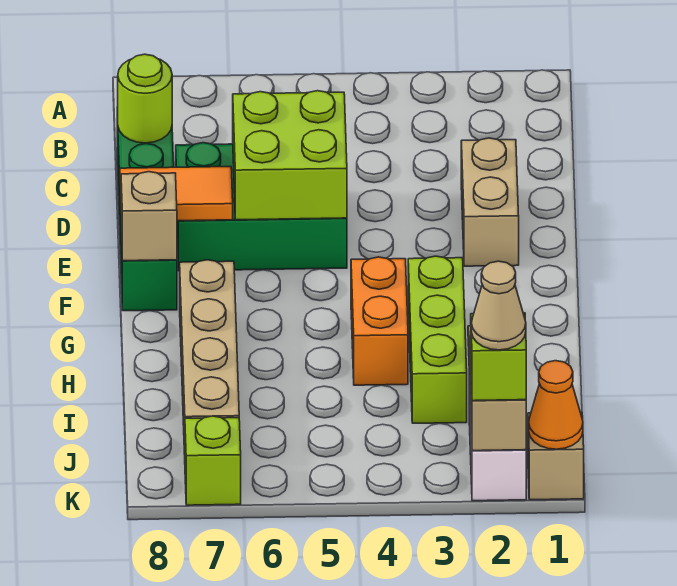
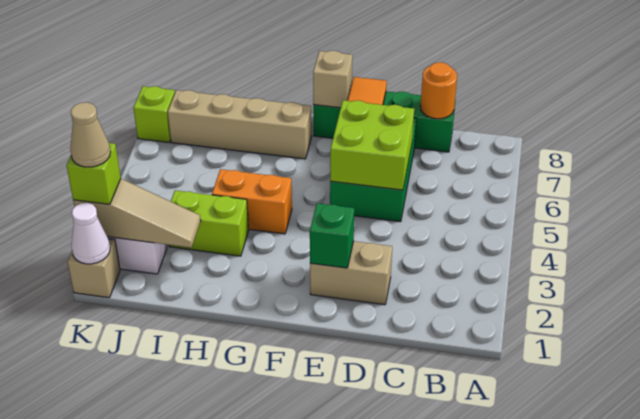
lime 1x1 round brick [117,54,172,143] -> orange 1x1 round brick [420,62,457,119]
none -> green 1x1 brick [310,203,354,268]
lime 1x3 brick [408,256,467,423] -> lime 1x2 brick [169,190,249,256]
orange 1x1 cone [529,361,583,449] -> white 1x1 cone [71,203,110,264]

